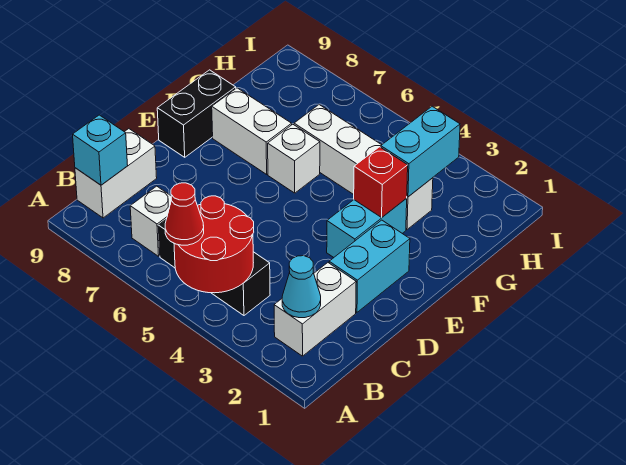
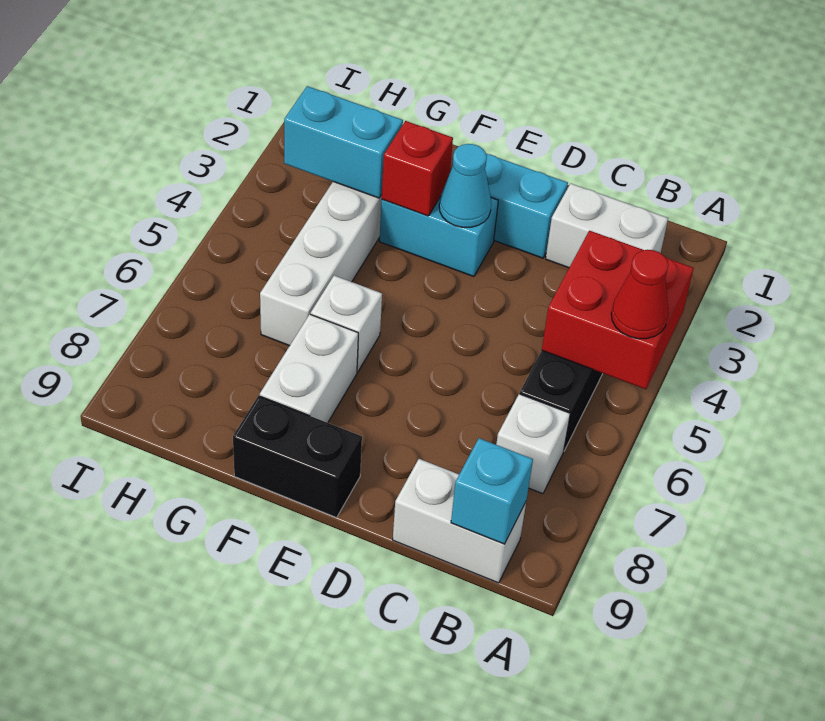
red 2x2 round brick [174,196,254,293] -> red 2x2 brick [542,231,694,389]
cyan 1x1 cone [282,256,321,318] -> cyan 1x1 cone moved to [439,144,491,227]

